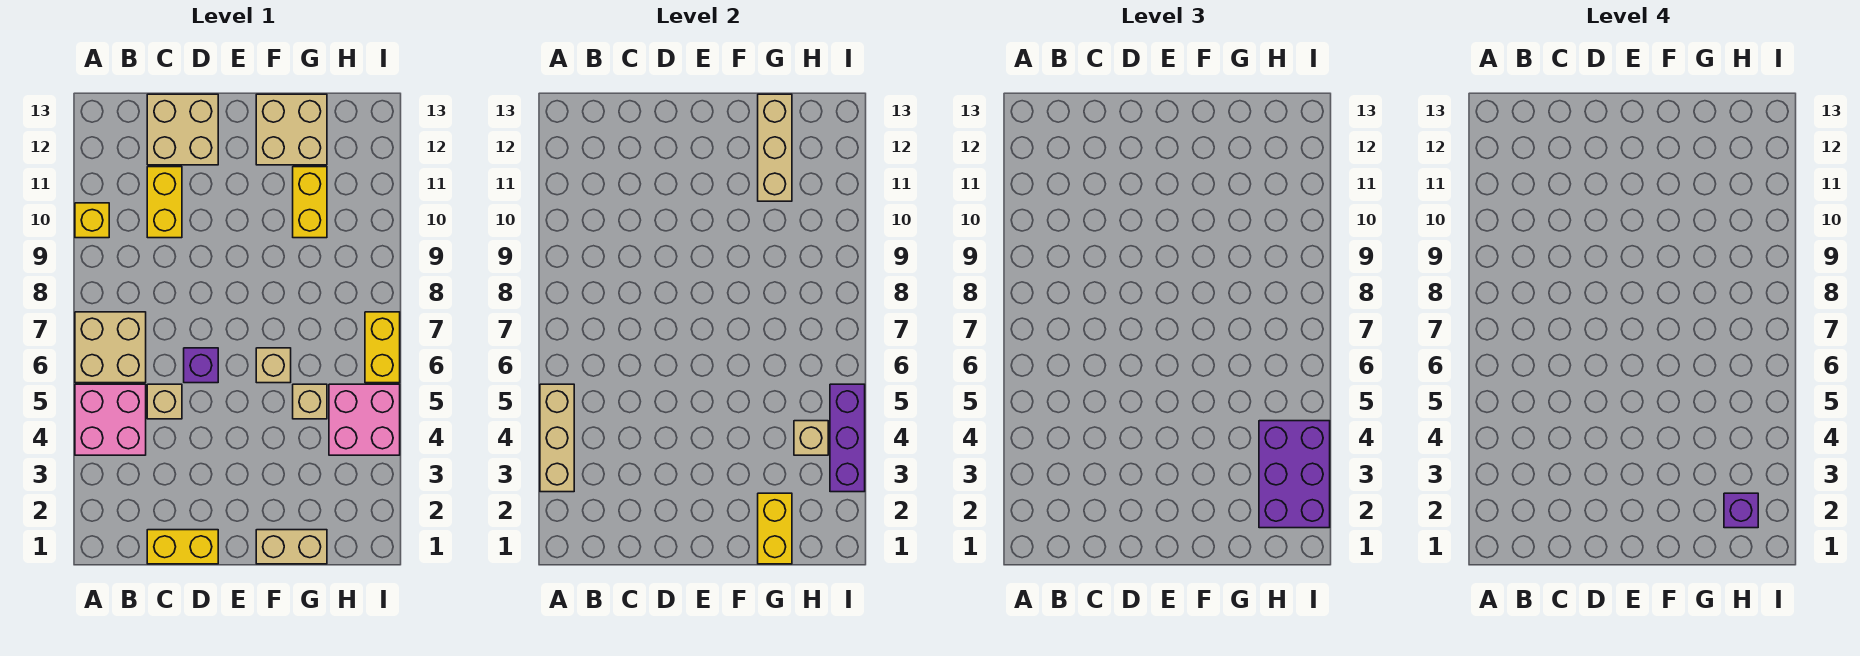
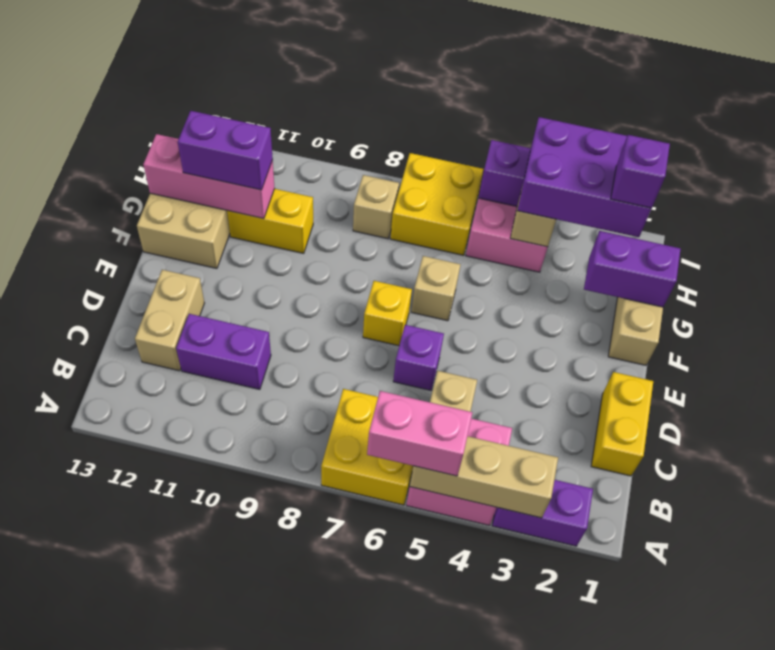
none -> purple 1x2 brick [492,480,593,546]
none -> pink 1x2 brick [367,391,472,476]
tan 2x2 brick [75,312,146,383] -> yellow 2x2 brick [321,389,413,505]
yellow 1x1 brick [75,203,109,238] -> yellow 1x1 brick moved to [363,281,412,346]
yellow 1x2 brick [147,167,182,238] -> purple 1x2 brick [176,314,271,389]
tan 2x2 brick [147,94,218,165] -> tan 1x2 brick [135,270,204,371]
yellow 1x2 brick [758,493,792,564] -> purple 1x2 brick [584,231,680,307]
tan 1x1 brick [293,384,327,419] -> tan 1x1 brick moved to [353,175,399,239]
tan 1x3 brick [758,94,792,201] -> pink 1x3 brick [143,134,275,219]
none -> purple 1x2 brick [178,111,273,190]
yellow 1x2 brick [365,312,400,383] -> yellow 2x2 brick [390,153,483,255]

